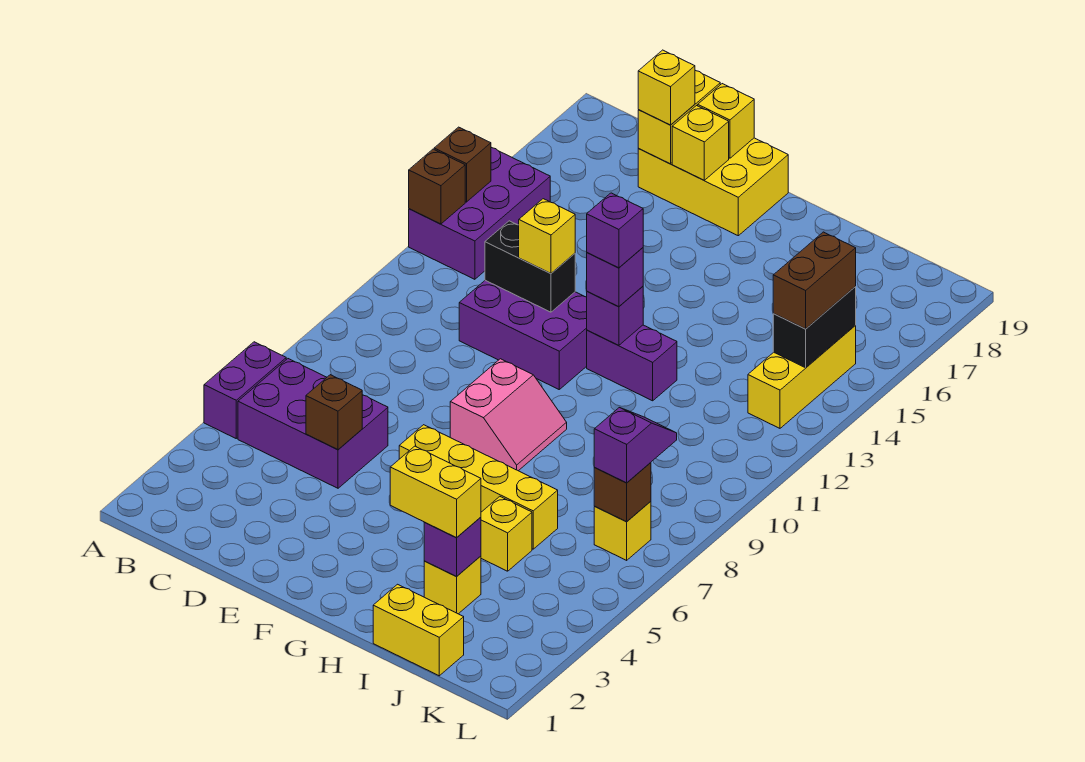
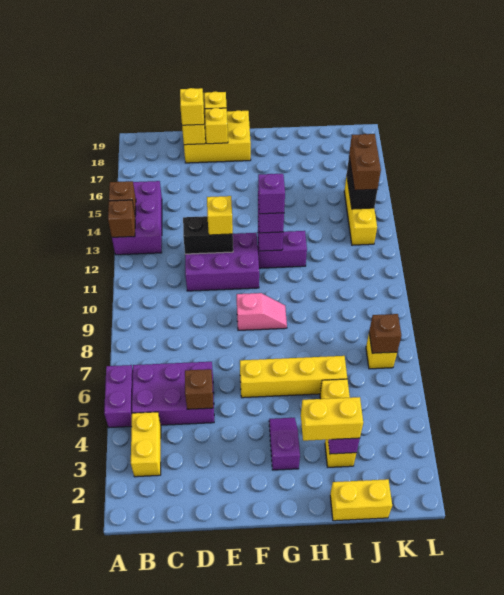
none -> yellow 1x2 brick [131,412,161,477]
pink 2x2 slope [450,359,567,471] -> pink 1x2 slope [237,293,287,330]
purple 1x2 slope [594,408,677,483] -> purple 1x2 slope moved to [269,418,300,470]

